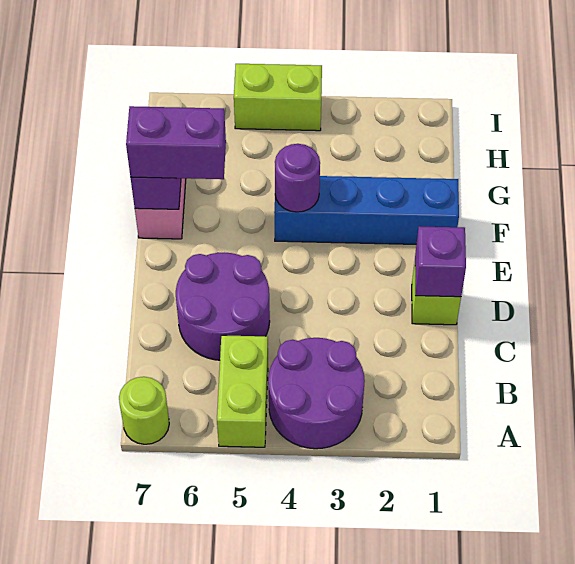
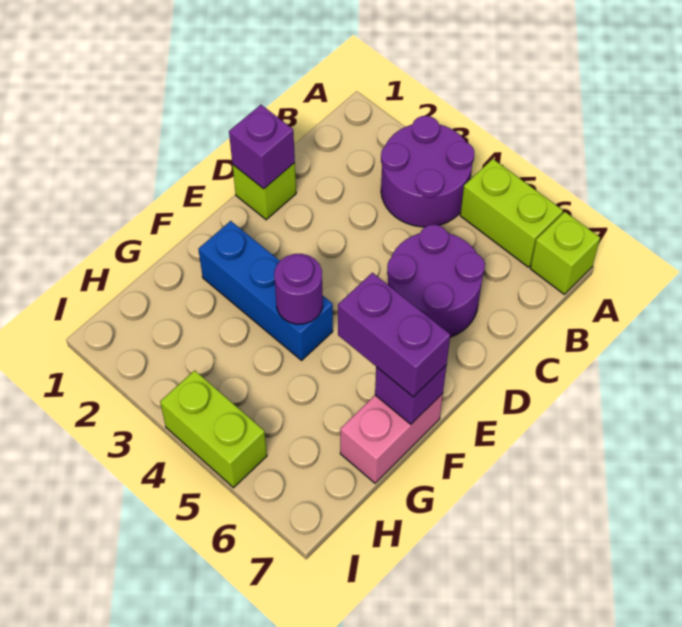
lime 1x2 brick [217,335,268,447] -> lime 1x2 brick turned to [460,159,563,267]
lime 1x1 round brick [119,377,169,444] -> lime 1x1 brick [530,212,600,295]
blue 1x4 brick [274,176,459,244] -> blue 1x3 brick [198,221,333,360]

